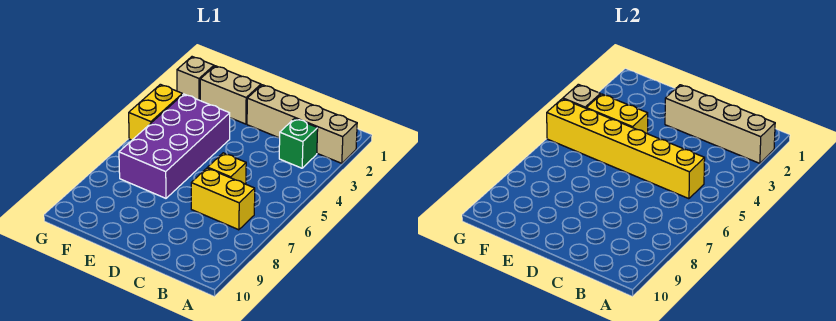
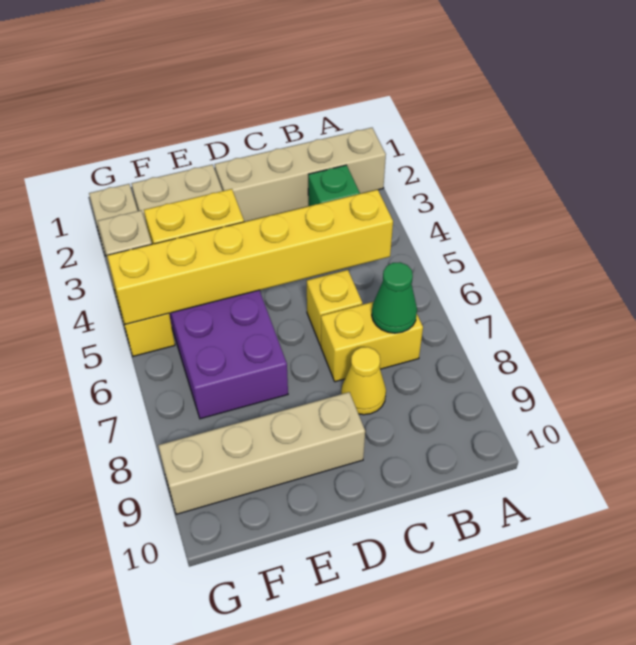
tan 1x4 brick [665,85,775,163] -> tan 1x4 brick moved to [158,392,365,514]
none -> green 1x1 cone [372,262,417,333]
none -> yellow 1x1 cone [341,347,386,415]

